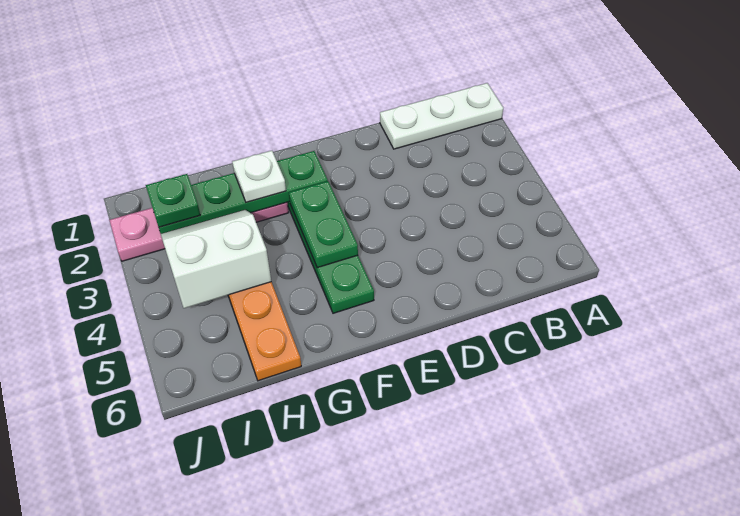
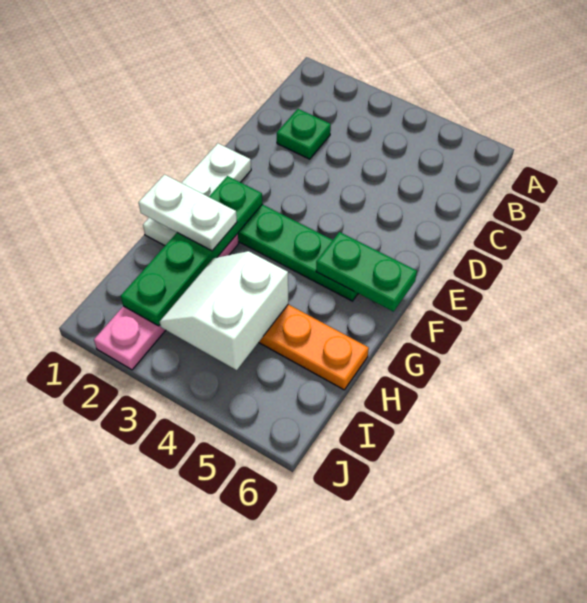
white 1x3 plate [380,83,503,149] -> white 1x3 plate moved to [143,143,251,246]
green 1x2 plate [289,181,358,268] -> green 1x2 plate moved to [316,232,417,312]
white 1x1 plate [232,151,286,202] -> white 1x2 plate [139,175,237,251]
green 1x1 plate [146,174,200,227] -> green 1x1 plate moved to [277,109,331,159]

